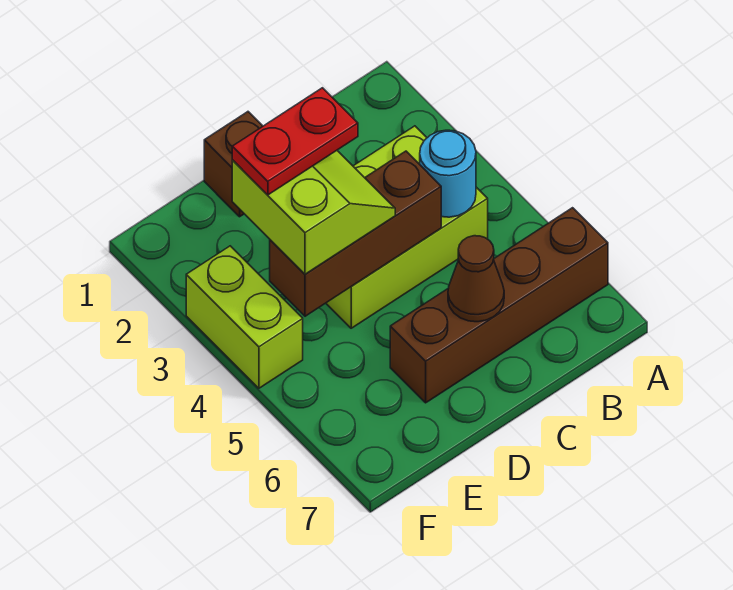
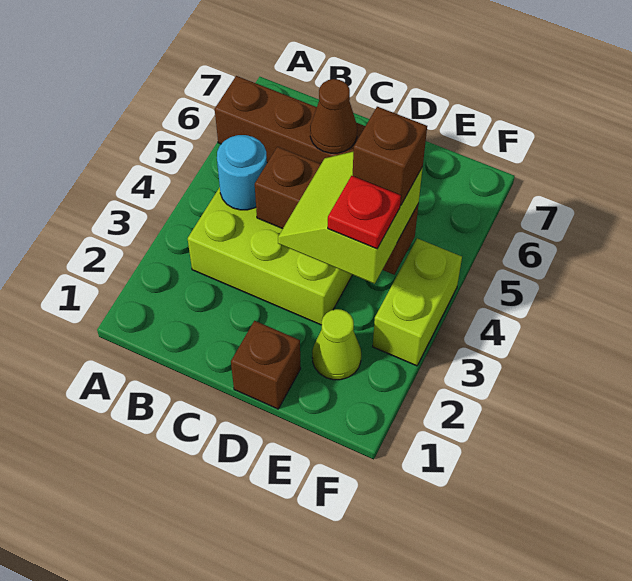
red 1x2 plate [232,88,358,195] -> red 1x1 plate [328,176,401,249]
none -> lime 1x1 cone [312,309,361,380]
none -> brown 1x1 brick [353,107,427,205]

